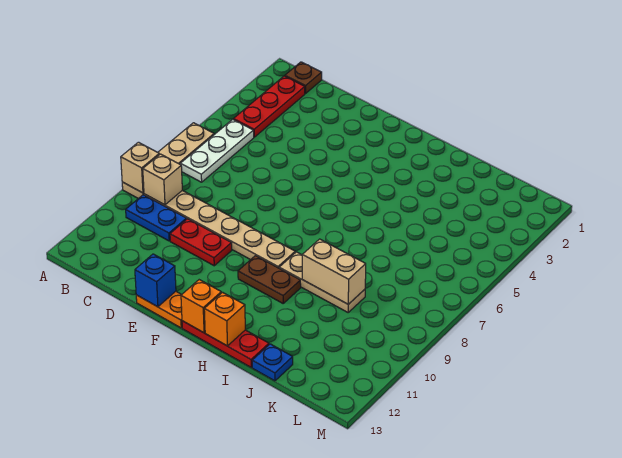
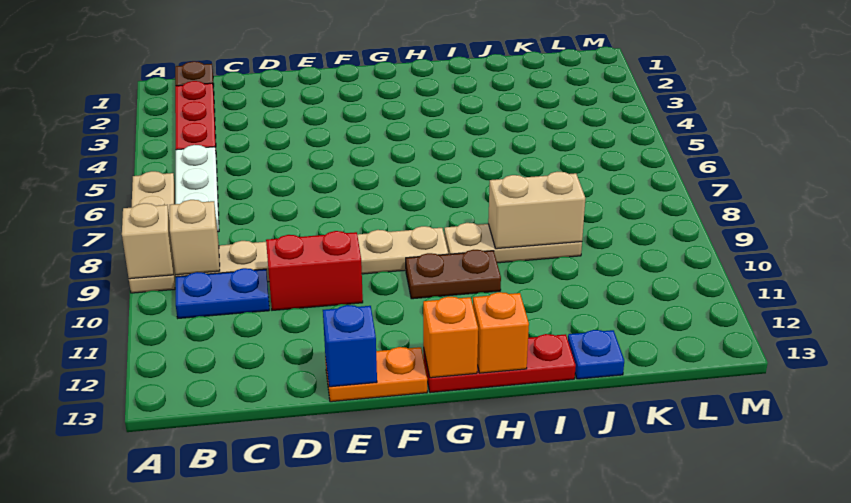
red 1x2 plate [170,219,232,266] -> red 1x2 brick [266,231,363,310]

